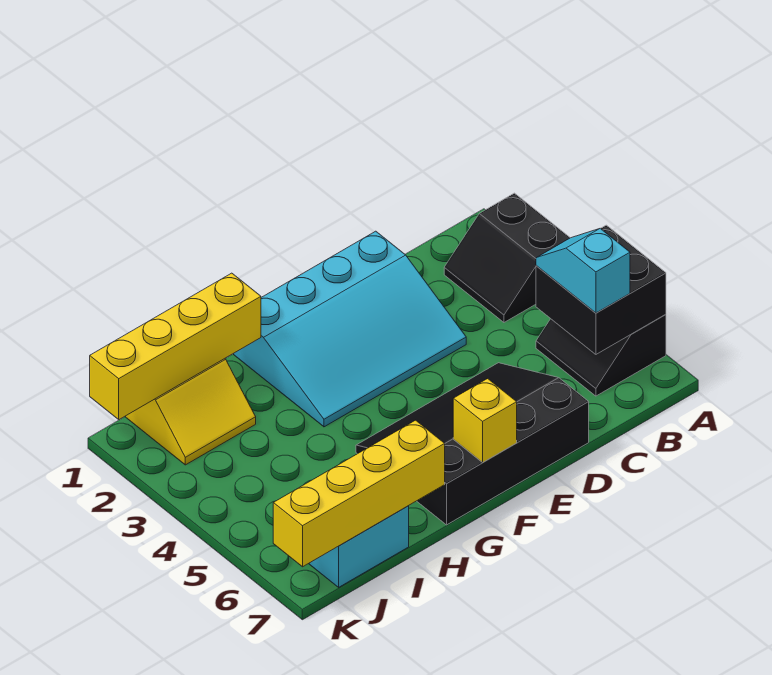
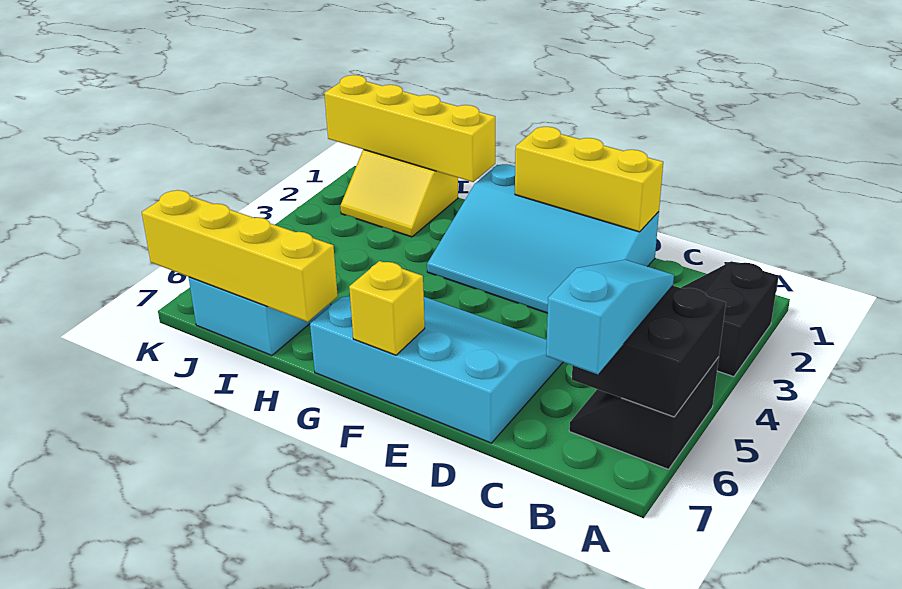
cyan 1x2 slope [536,228,630,313] -> cyan 1x3 slope [546,260,674,374]
none -> yellow 1x3 brick [515,127,663,232]
black 3x4 slope [356,363,589,525] -> cyan 3x4 slope [310,296,563,443]

